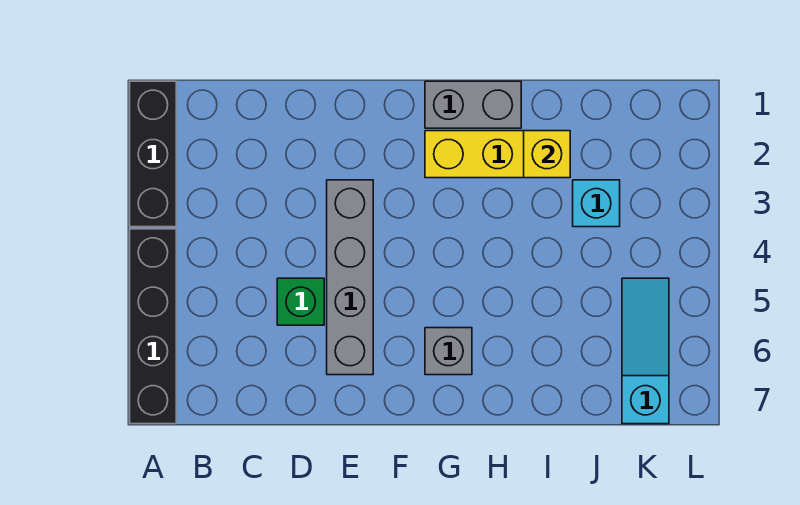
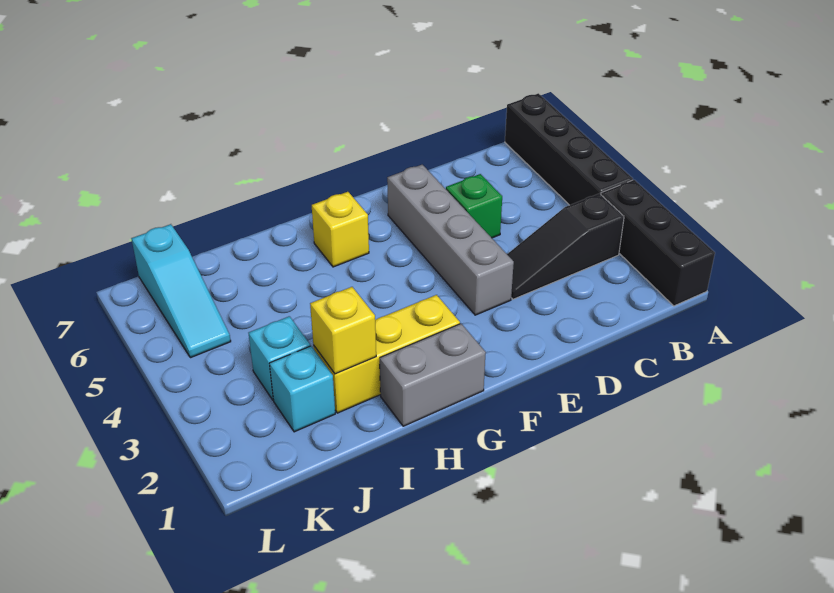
none -> black 1x3 slope [507,193,624,299]
grey 1x1 brick [425,328,472,375] -> yellow 1x1 brick [312,192,369,267]
none -> cyan 1x1 brick [270,346,335,432]

